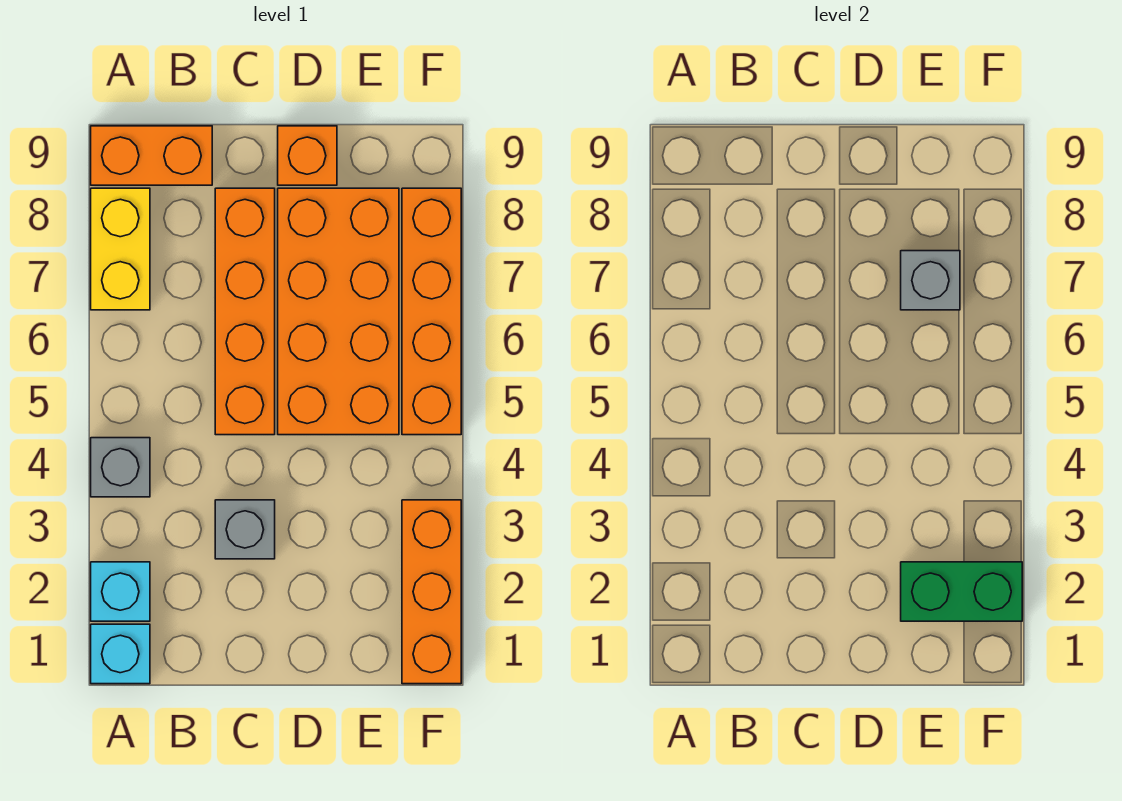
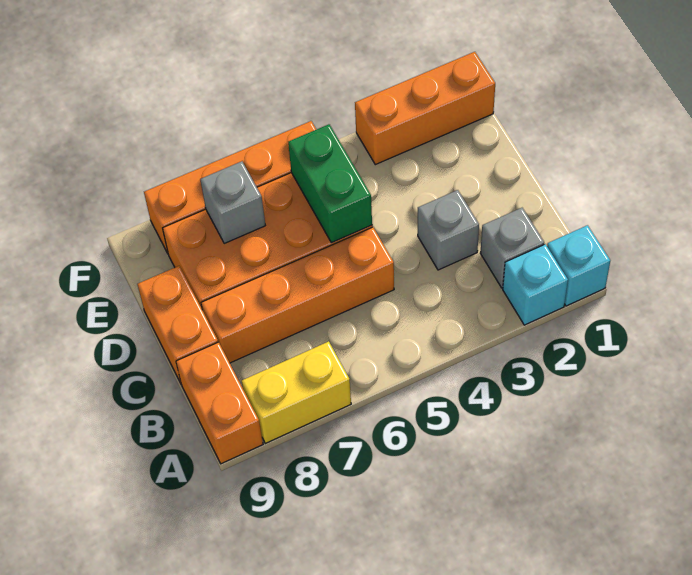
grey 1x1 brick [91,438,150,497] -> grey 1x1 brick moved to [480,208,544,288]
orange 1x1 brick [278,126,337,185] -> orange 1x2 brick [137,266,218,385]
green 1x2 brick [901,562,1022,621] -> green 1x2 brick moved to [288,124,372,243]

